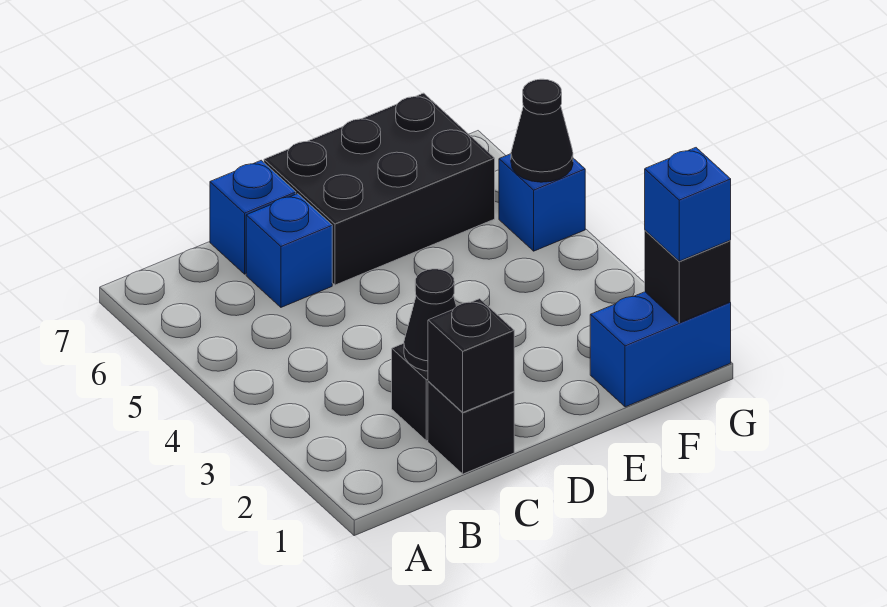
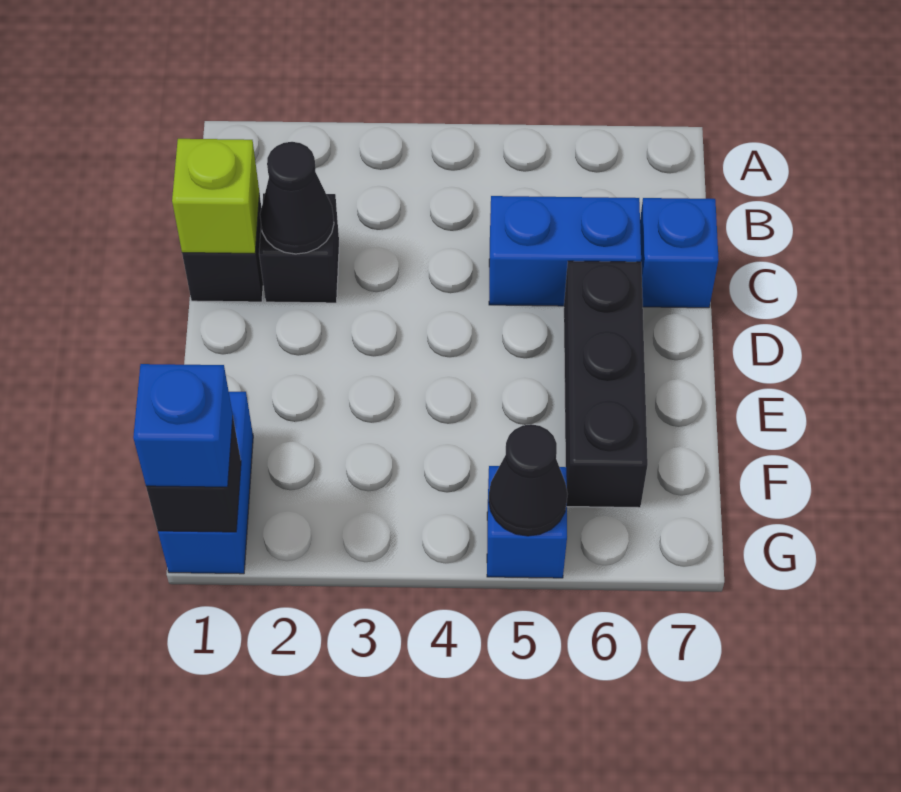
black 1x1 brick [428,299,514,412] -> lime 1x1 brick [172,139,259,253]
blue 1x1 brick [246,194,332,307] -> blue 1x2 brick [489,196,641,306]
black 2x3 brick [264,93,495,285] -> black 1x3 brick [564,261,648,508]

